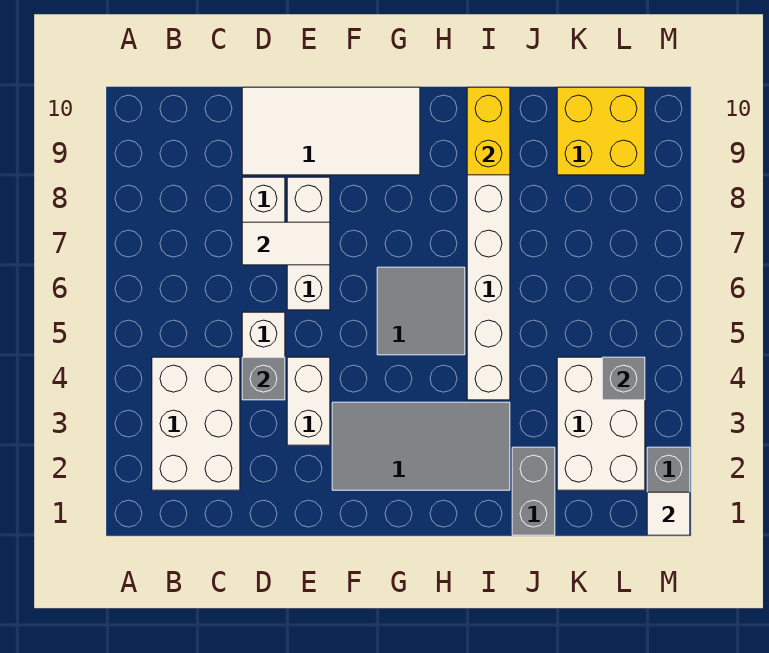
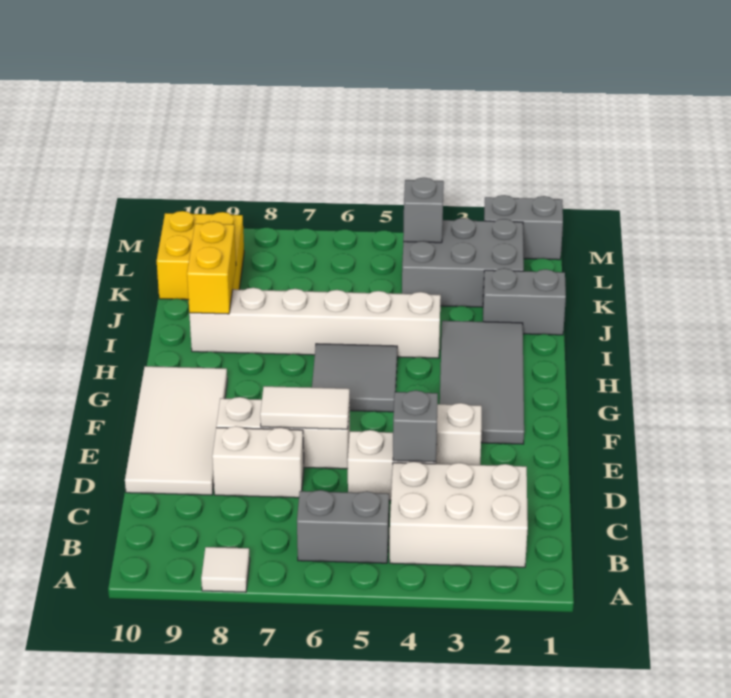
none -> grey 1x2 brick [297,490,389,563]
white 1x2 tile [242,222,330,265] -> white 1x2 tile turned to [260,386,350,429]
yellow 1x2 brick [467,87,510,175] -> yellow 1x2 brick turned to [187,221,236,314]
white 2x3 brick [557,357,645,490] -> grey 2x3 brick [402,218,524,307]
white 1x1 tile [647,492,690,535] -> white 1x1 tile moved to [201,547,250,592]

